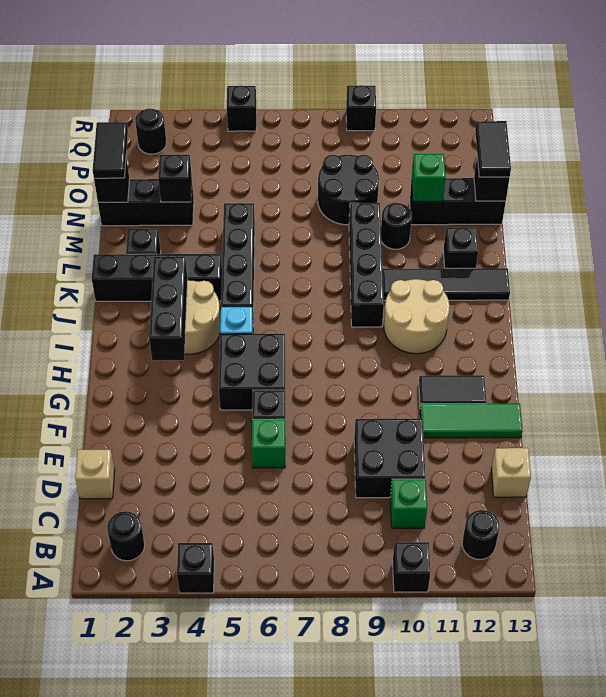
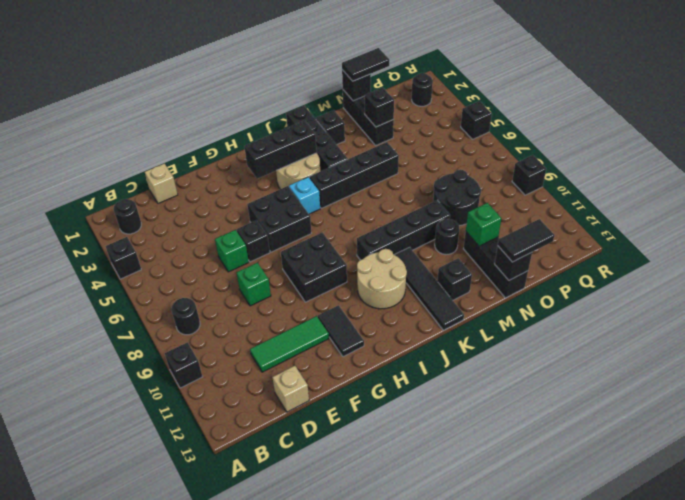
black 1x1 round brick [462,510,500,560] -> black 1x1 round brick moved to [171,298,200,335]
green 1x1 brick [390,479,427,528] -> green 1x1 brick moved to [236,263,271,306]
black 2x2 brick [354,419,425,498] -> black 2x2 brick moved to [281,232,347,302]
green 1x3 tile [420,403,522,438] -> green 1x3 tile turned to [250,316,329,372]

